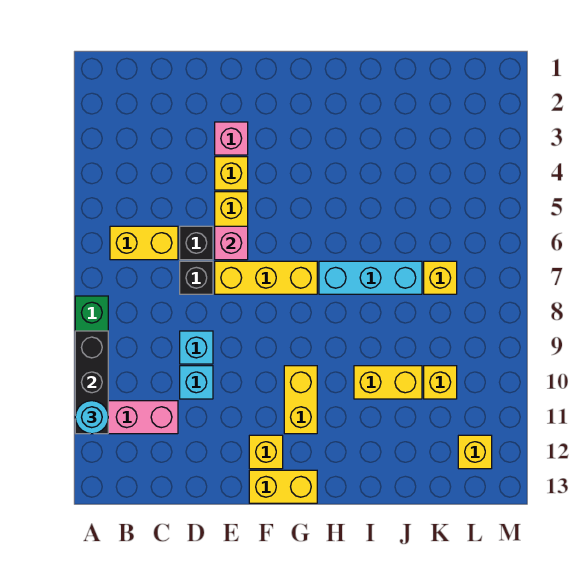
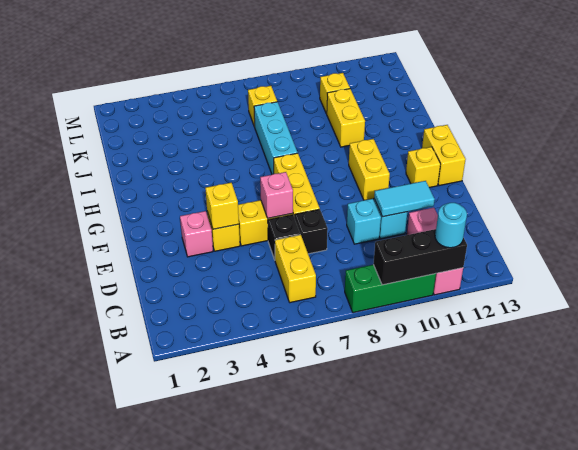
none -> cyan 1x2 tile [374,181,435,217]
yellow 1x2 brick [284,366,317,434] -> yellow 1x2 brick turned to [349,139,390,200]
yellow 1x1 brick [458,435,492,469] -> yellow 1x1 brick moved to [205,183,239,229]

